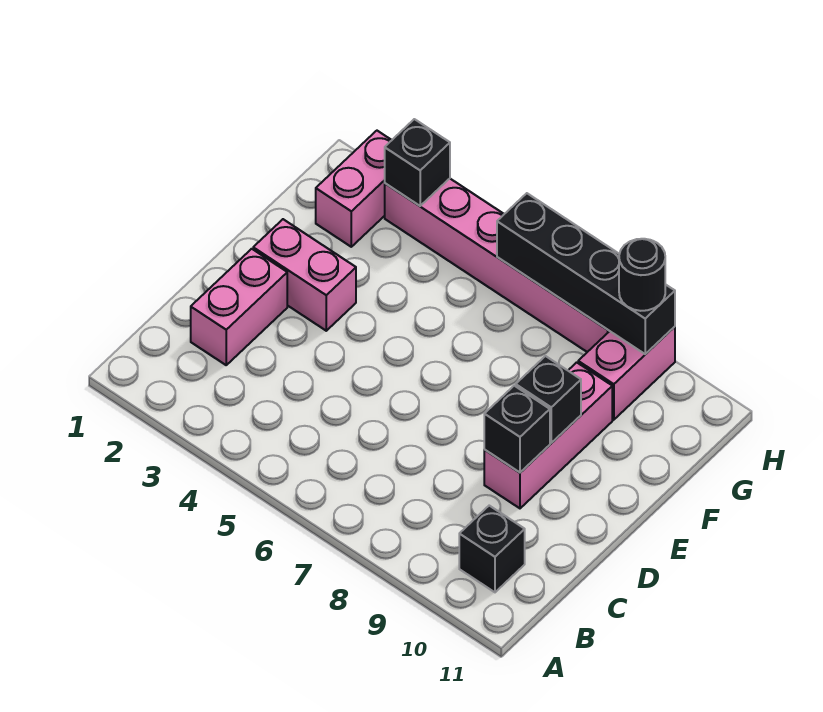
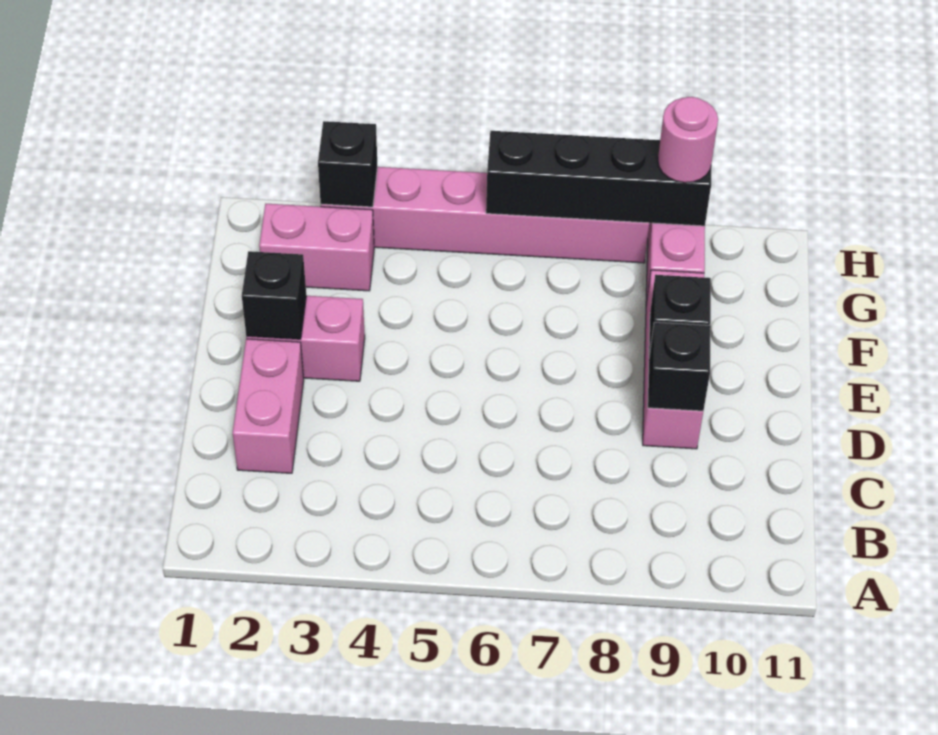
black 1x1 brick [459,506,525,592] -> black 1x1 brick moved to [242,251,306,339]
pink 1x2 brick [316,131,392,247] -> pink 1x2 brick turned to [259,204,374,291]
black 1x1 round brick [619,239,665,311] -> pink 1x1 round brick [658,97,718,183]

